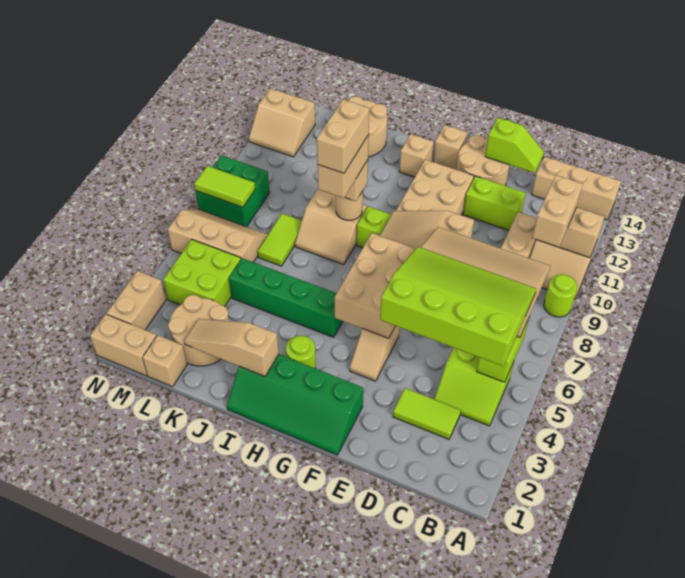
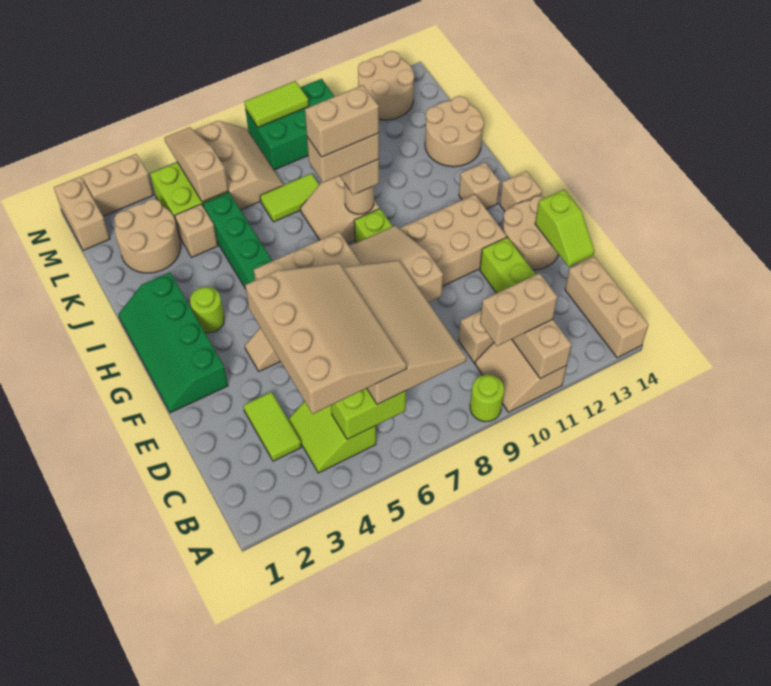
lime 3x4 slope [380,247,536,366] -> tan 3x4 slope [245,263,407,414]
tan 1x3 slope [184,319,279,376] -> tan 1x3 slope moved to [164,127,228,202]
tan 1x1 brick [143,335,187,387] -> tan 1x1 brick moved to [175,204,218,257]
green 2x2 brick [196,155,270,227] -> green 2x3 brick [246,79,335,170]
lime 1x2 tile [194,166,255,207] -> lime 1x2 tile turned to [245,81,309,127]
tan 2x2 slope [249,88,315,157] -> tan 2x2 round brick [358,51,414,120]

